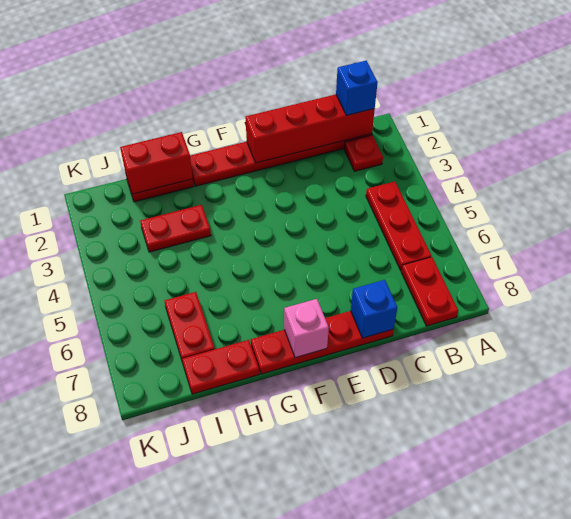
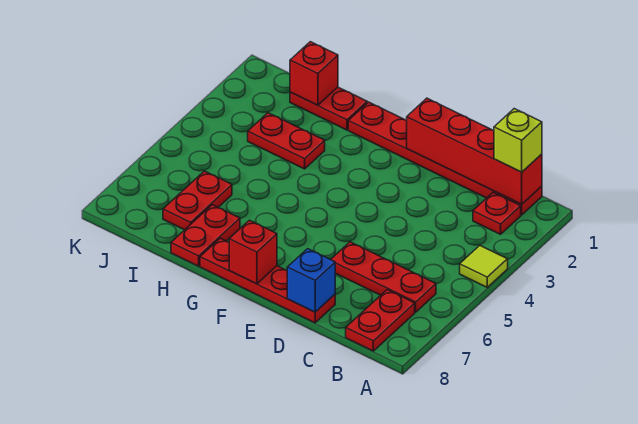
none -> lime 1x1 tile [460,246,508,287]
blue 1x1 brick [336,61,378,115] -> lime 1x1 brick [494,109,542,172]
red 1x3 plate [366,181,431,271] -> red 1x3 plate turned to [331,242,436,312]
pink 1x1 brick [284,299,329,358] -> red 1x1 brick [229,220,277,284]
red 1x2 brick [120,132,193,194] -> red 1x1 brick [290,42,338,105]
red 1x2 plate [182,340,259,394] -> red 1x2 plate turned to [171,205,240,266]

